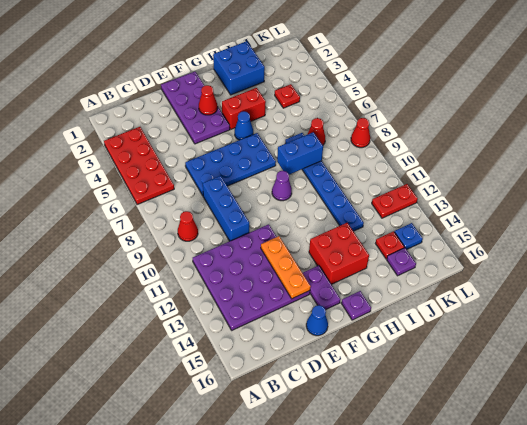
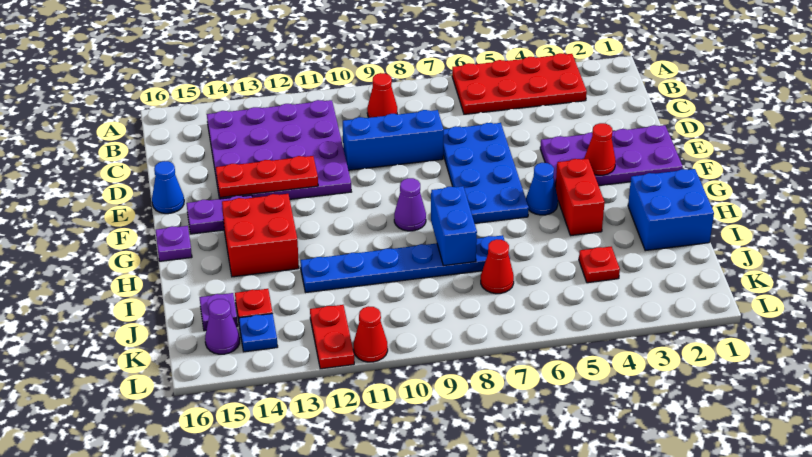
orange 1x3 plate [261,236,311,299] -> red 1x3 plate [216,156,318,198]
none -> purple 1x1 cone [205,299,240,354]
red 1x1 cone [351,118,370,148] -> red 1x1 cone moved to [353,306,388,362]

